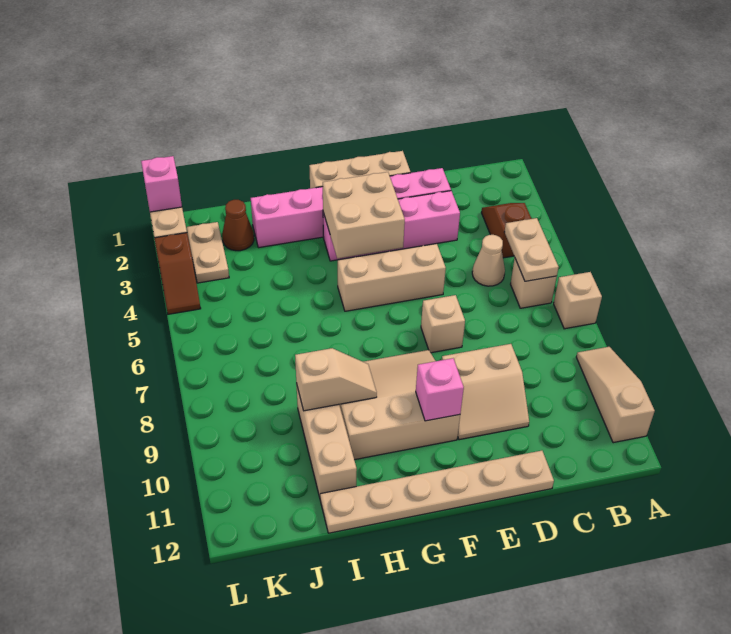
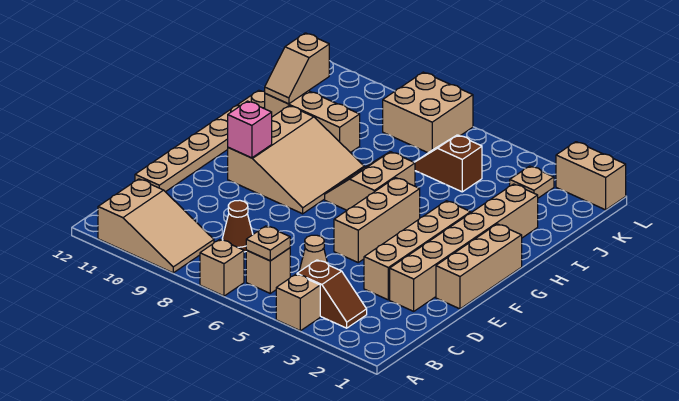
tan 1x3 slope [576,347,655,443] -> tan 2x3 slope [98,179,214,273]
tan 1x2 plate [505,218,559,281] -> tan 1x1 plate [246,226,290,261]
pink 1x6 brick [251,168,451,248] -> tan 1x6 brick [390,184,538,311]
pink 1x4 brick [323,191,460,261] -> tan 1x4 brick [364,201,471,300]
tan 2x2 slope [442,344,529,440] -> tan 2x2 slope moved to [325,152,415,210]
tan 1x1 brick [421,295,465,353] -> tan 1x1 brick moved to [276,274,320,331]
tan 2x2 brick [323,172,405,259] -> tan 2x2 brick moved to [383,72,473,153]
tan 1x2 slope [295,348,377,411] -> tan 1x2 slope moved to [265,33,329,104]
brown 1x1 cone [222,200,254,251] -> brown 1x1 cone moved to [222,200,253,252]
tan 1x2 plate [187,222,229,283] -> tan 1x1 plate [510,166,554,198]
pink 1x1 brick [141,156,182,212] -> none
brown 1x2 slope [155,233,201,314] -> brown 1x2 slope moved to [415,135,482,192]

